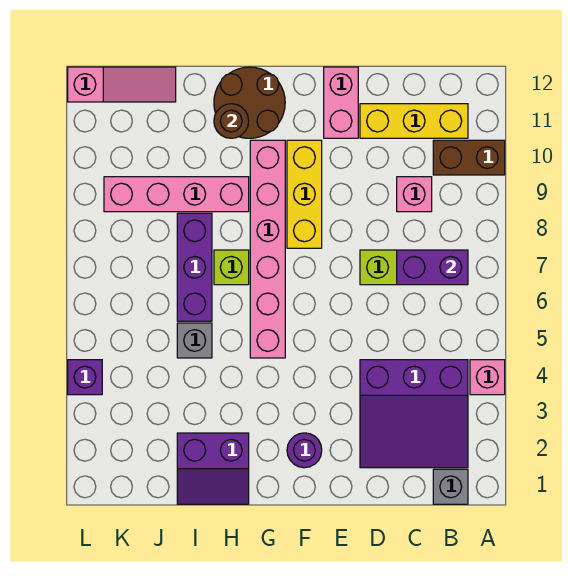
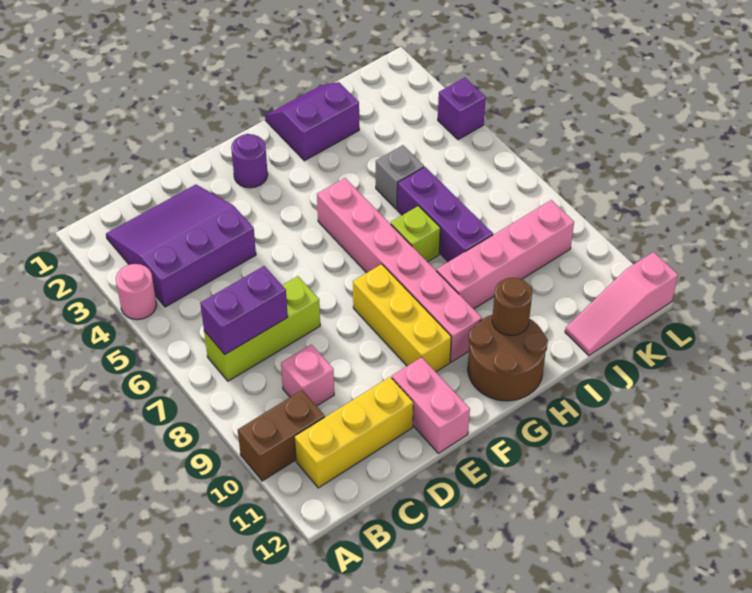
pink 1x1 brick [470,360,505,395] -> pink 1x1 round brick [116,264,157,320]
grey 1x1 brick [433,469,468,504] -> none

